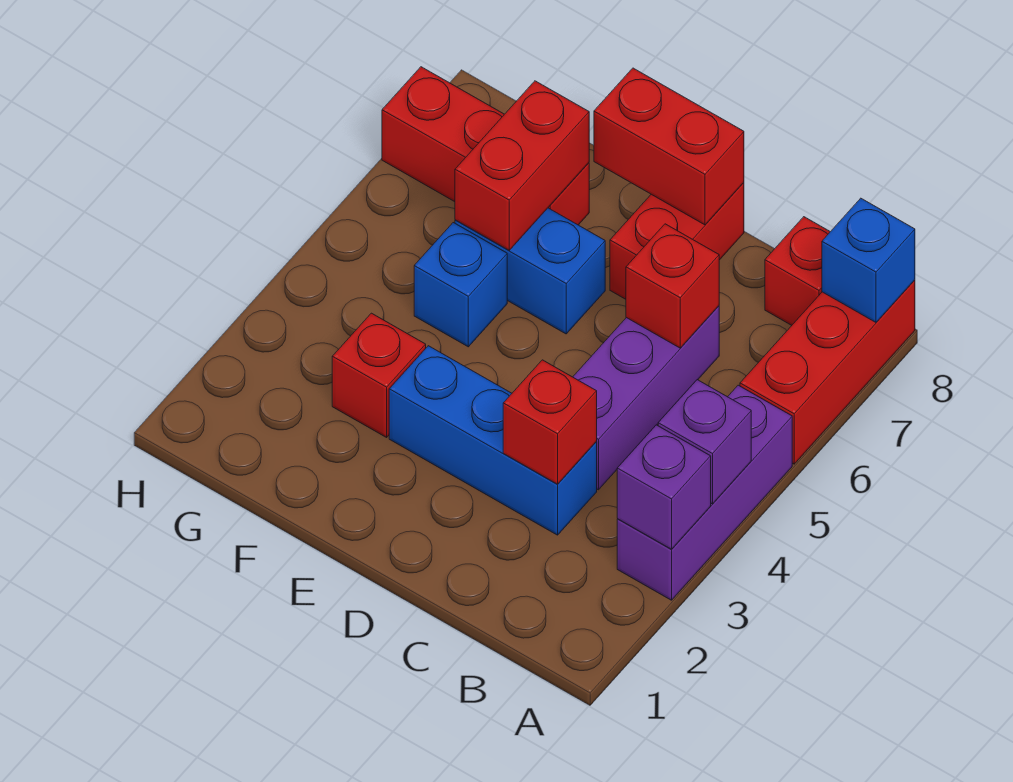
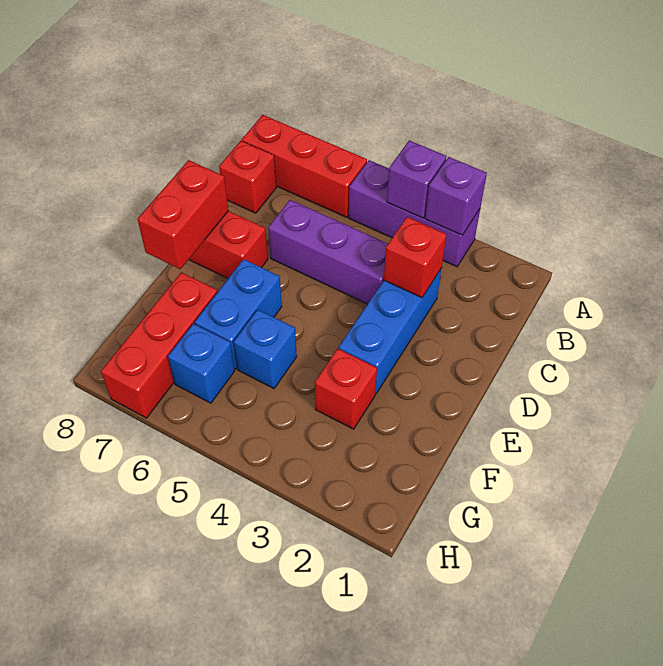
blue 1x1 brick [822,198,915,322] -> blue 1x1 brick moved to [168,324,235,403]
red 1x1 brick [626,224,719,348] -> none
red 1x2 brick [455,81,589,250] -> none

